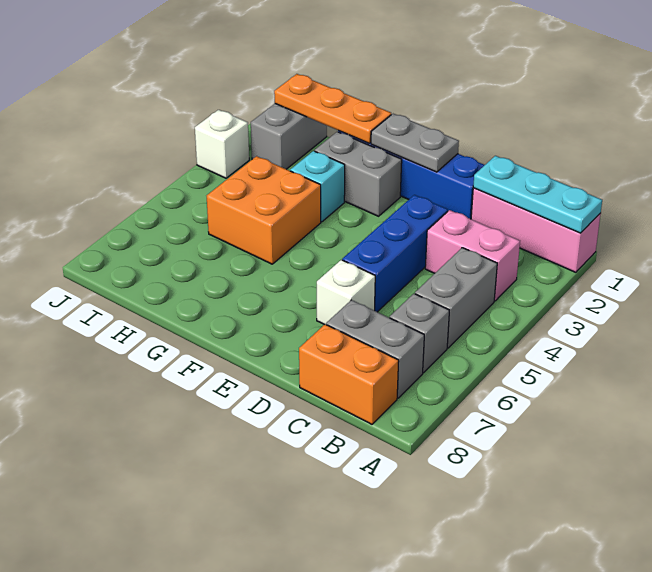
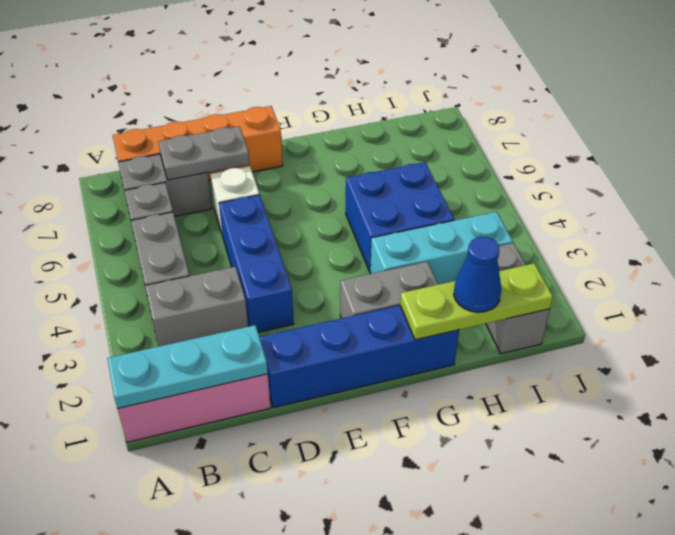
pink 1x2 brick [425,210,520,301] -> grey 1x2 brick [145,267,248,347]
orange 1x2 brick [299,324,399,424] -> orange 1x4 brick [113,106,283,180]
grey 1x2 plate [371,114,459,172] -> grey 1x2 plate moved to [158,126,250,180]
orange 1x3 plate [274,74,391,143] -> lime 1x3 plate [400,263,553,340]
cyan 1x1 brick [290,151,345,222] -> cyan 1x3 brick [370,212,513,285]
orange 2x2 brick [207,156,321,264] -> blue 2x2 brick [346,162,454,272]
none -> blue 1x1 cone [454,237,501,312]
white 1x1 brick [195,110,249,178] -> none

